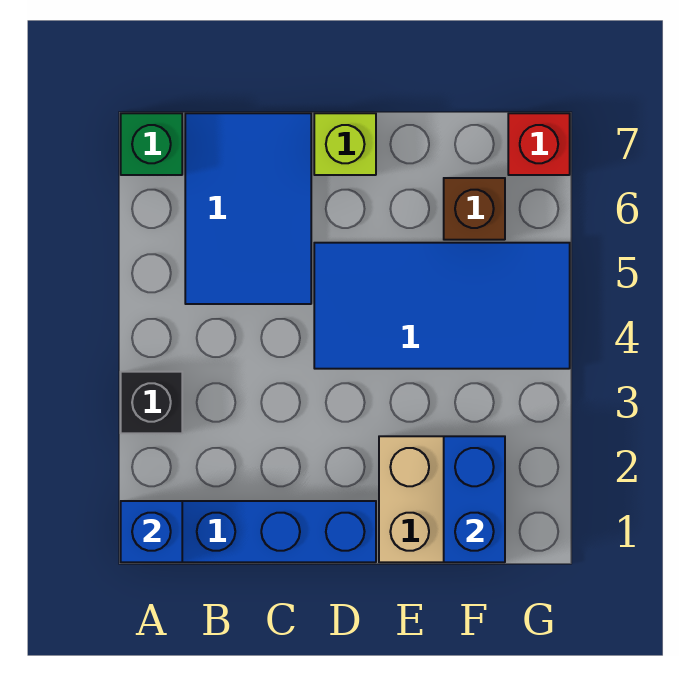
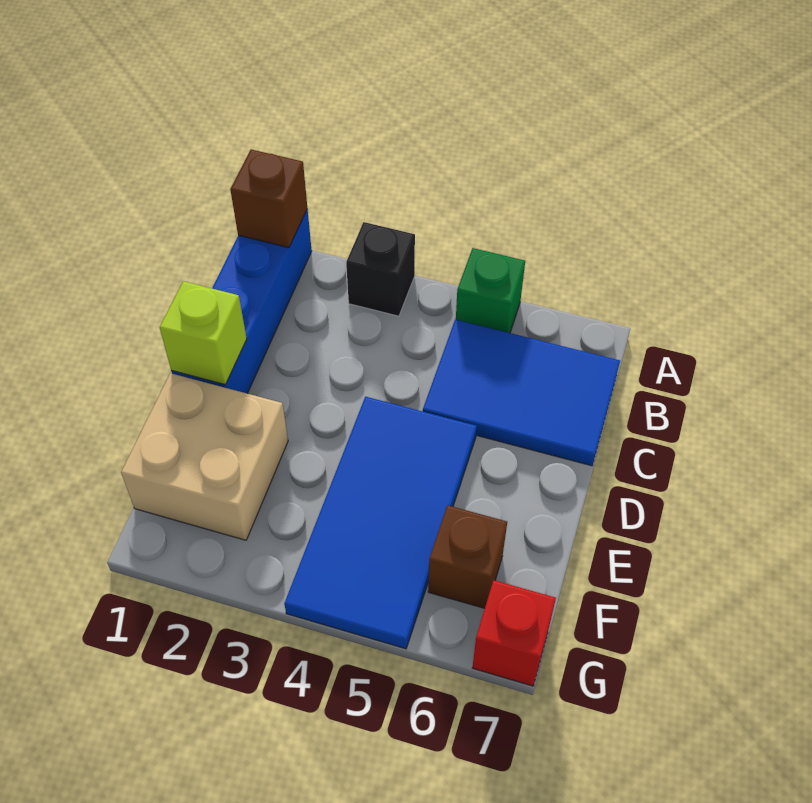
blue 1x1 brick [121,501,182,562] -> brown 1x1 brick [230,149,307,248]
green 1x1 brick [121,113,182,175] -> green 1x1 brick moved to [456,248,525,333]
lime 1x1 brick [314,113,376,175] -> lime 1x1 brick moved to [160,281,247,384]
blue 1x2 brick [444,436,505,562] -> none

